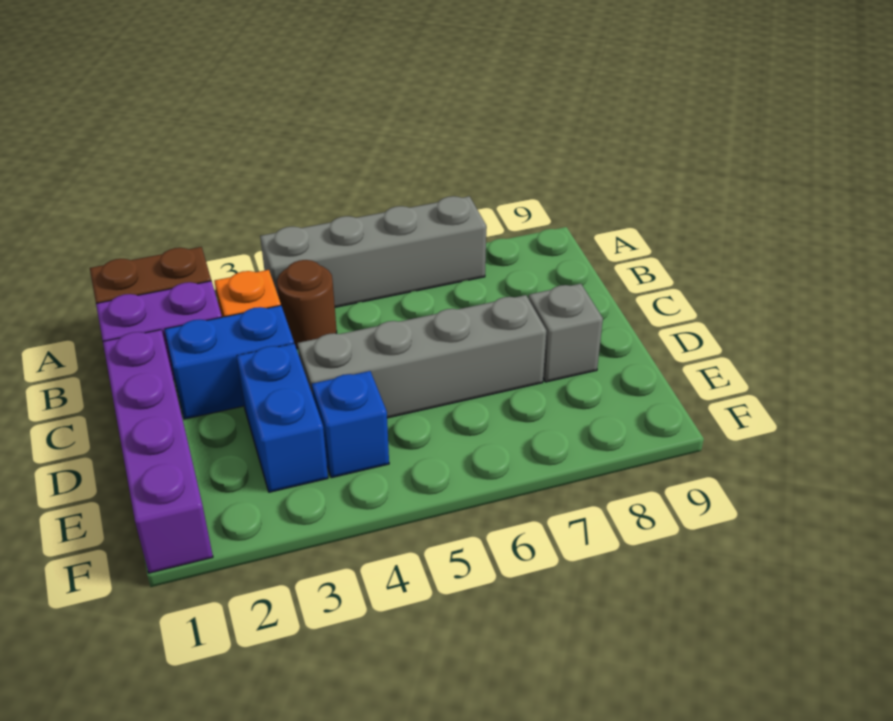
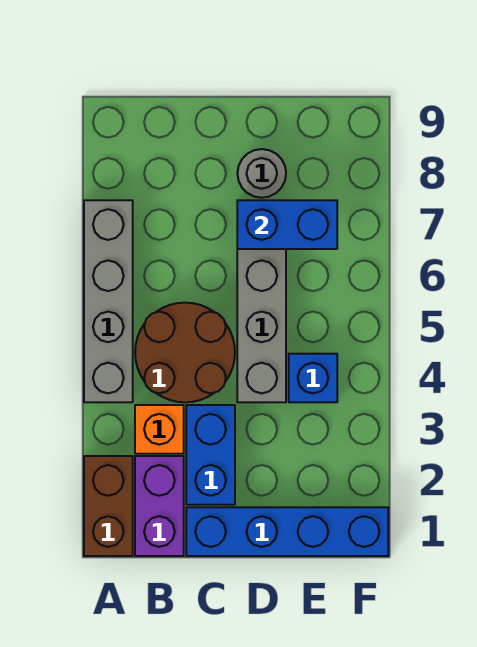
brown 1x1 round brick [277,260,337,349] -> brown 2x2 round brick [135,303,235,402]
purple 1x4 brick [103,330,213,573] -> blue 1x4 brick [186,507,388,556]
blue 1x2 brick [237,344,328,492] -> blue 1x2 brick moved to [237,200,337,249]
grey 1x1 brick [529,284,603,382] -> grey 1x1 round brick [237,149,286,198]

